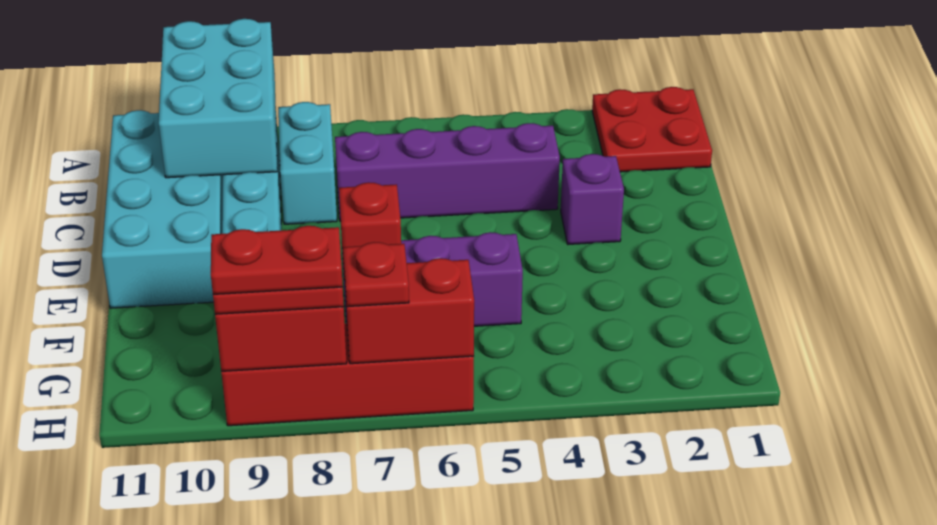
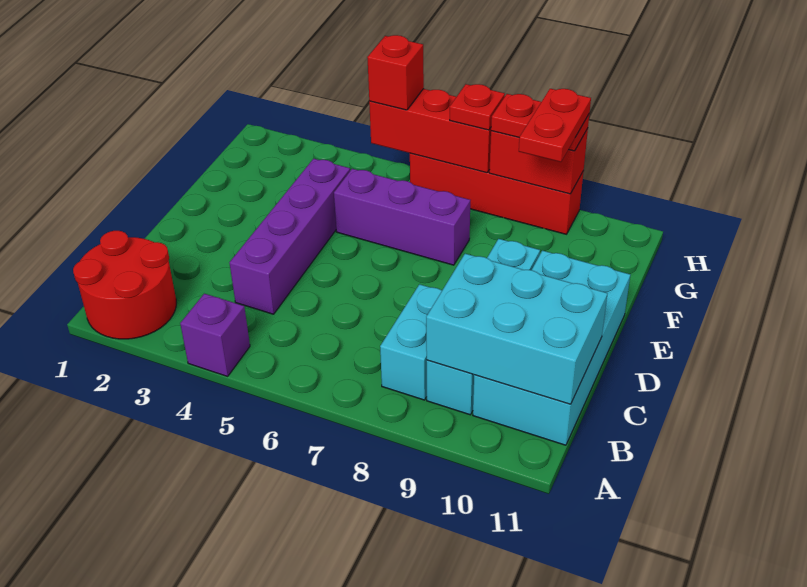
red 2x2 plate [592,87,712,172] -> red 2x2 round brick [73,231,176,339]
cyan 2x3 brick [159,19,277,178] -> cyan 2x3 brick turned to [426,254,608,404]
purple 1x4 brick [335,123,560,221] -> purple 1x4 brick turned to [230,159,350,314]
purple 1x1 brick [561,154,624,244] -> purple 1x1 brick moved to [180,294,250,376]
red 1x1 brick [339,182,401,280] -> red 1x1 brick moved to [367,35,424,110]
red 1x2 brick [344,258,474,364] -> red 1x3 brick [369,89,491,173]
red 1x2 plate [211,226,343,294] -> red 1x2 plate turned to [519,89,591,162]

